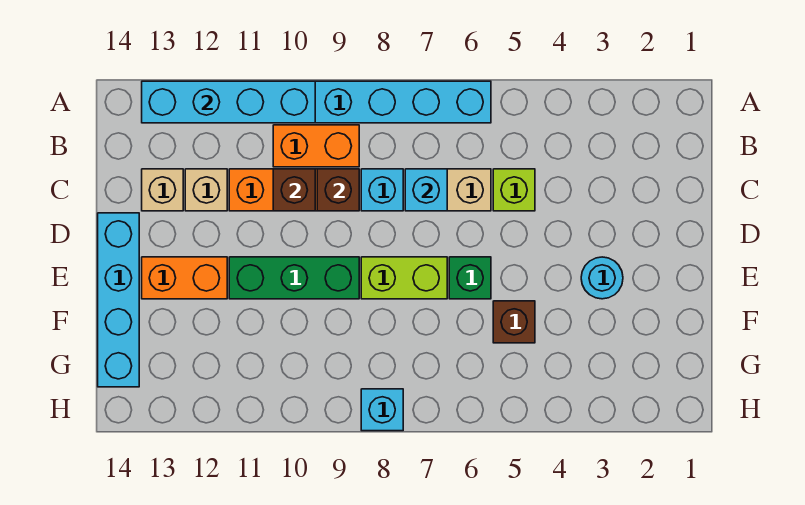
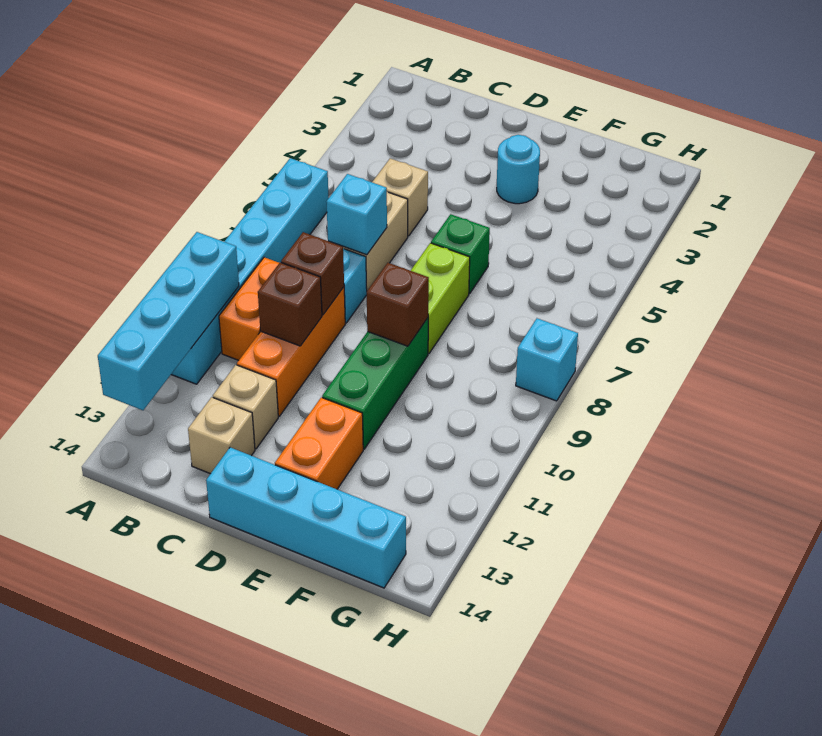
lime 1x1 brick [493,169,535,211] -> tan 1x1 brick [372,158,428,236]
brown 1x1 brick [493,301,535,343] -> brown 1x1 brick moved to [367,263,429,346]

